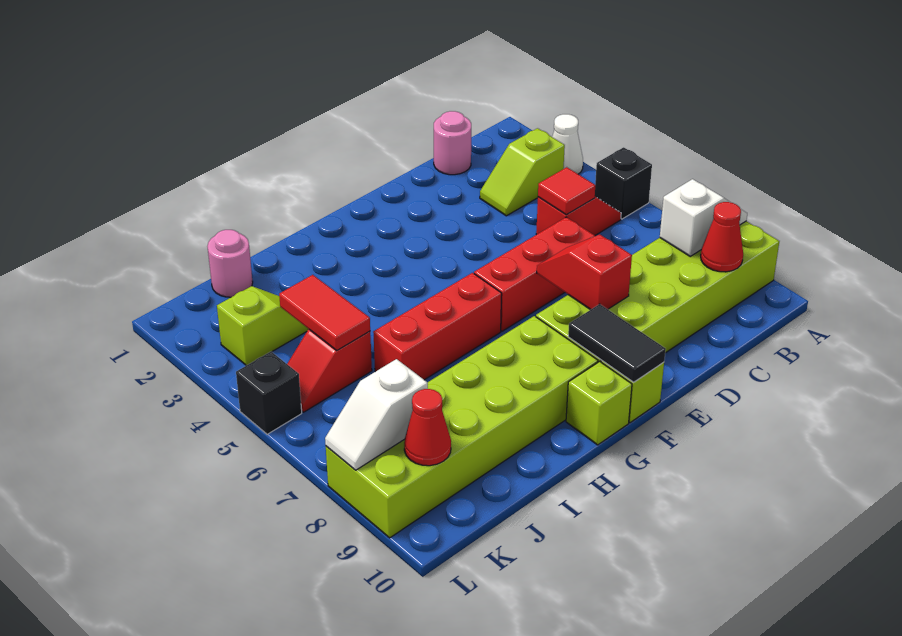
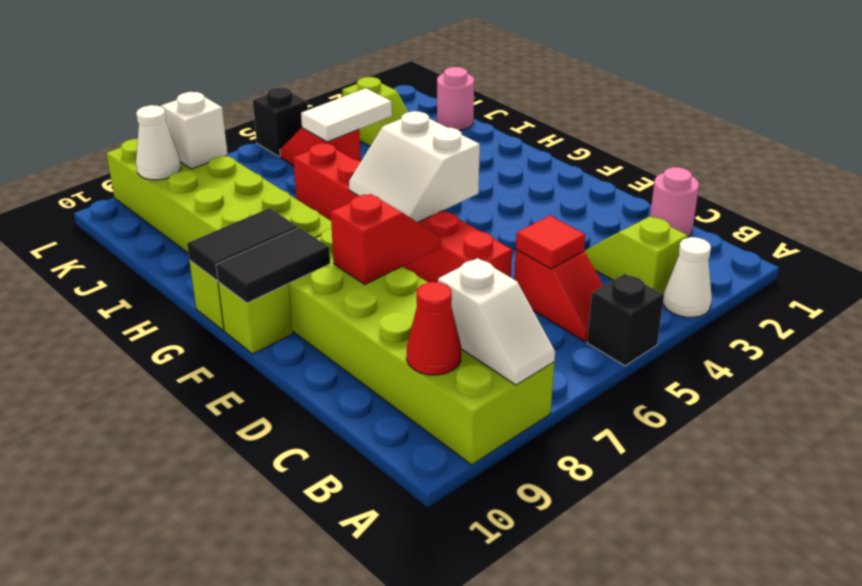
none -> white 2x2 slope [349,111,480,222]
none -> black 1x2 tile [187,208,298,280]
red 1x2 tile [279,275,370,350] -> white 1x2 tile [301,88,392,142]
red 1x1 cone [404,389,451,466] -> white 1x1 cone [136,105,181,180]

